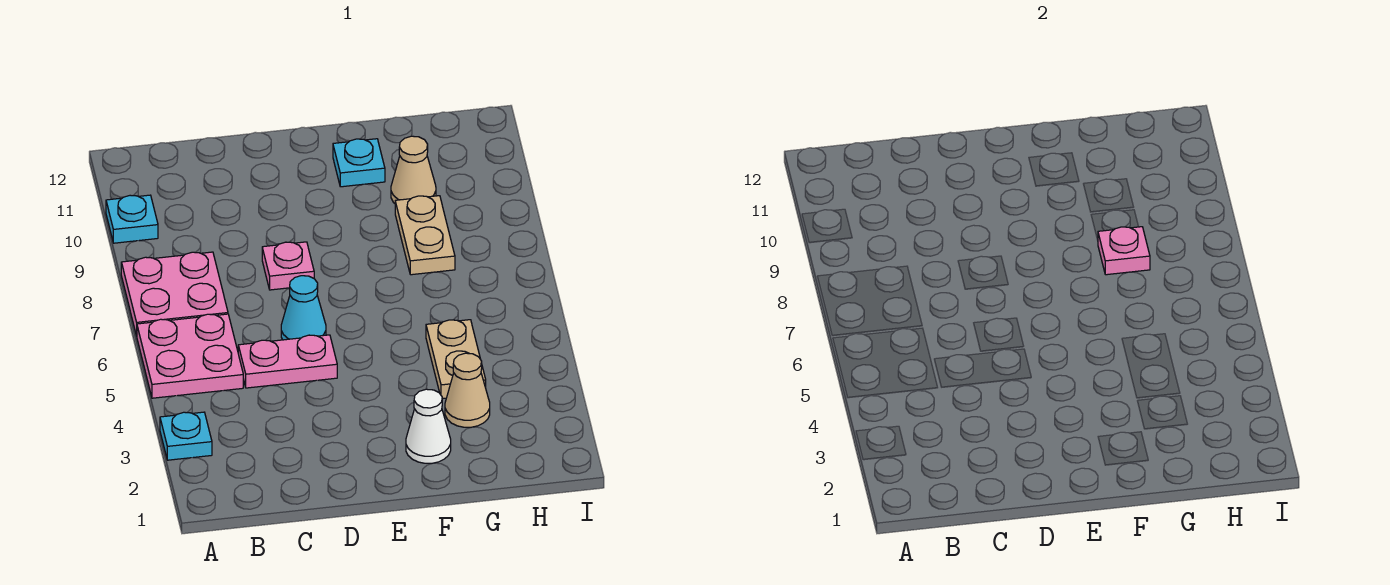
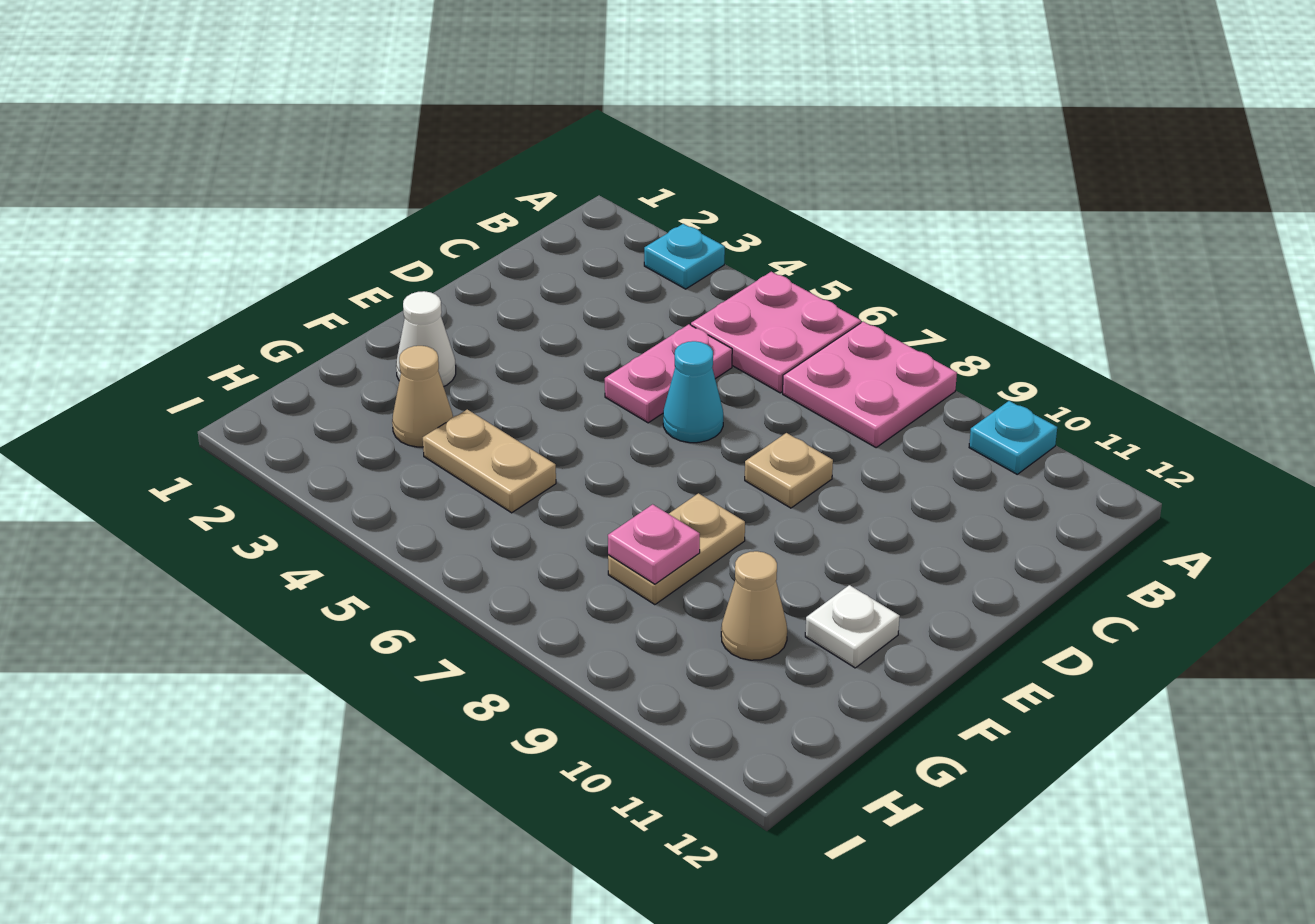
pink 1x1 plate [262,242,314,290] -> tan 1x1 plate [745,433,833,508]
cyan 1x1 plate [333,139,385,187] -> white 1x1 plate [805,585,900,668]
tan 1x2 plate [395,196,455,275] -> tan 1x2 plate turned to [608,493,745,605]

